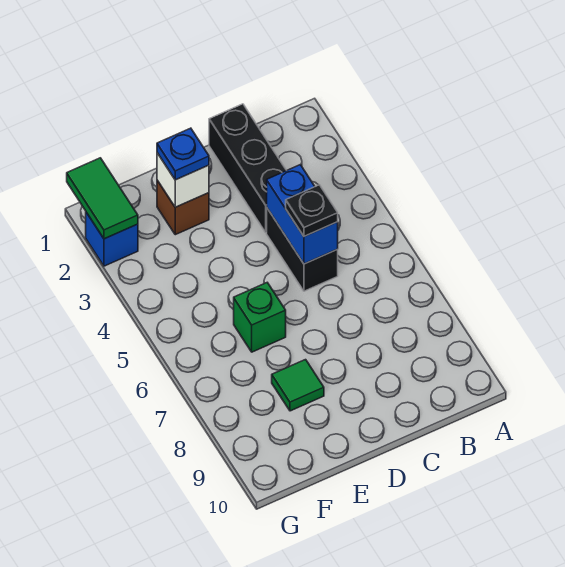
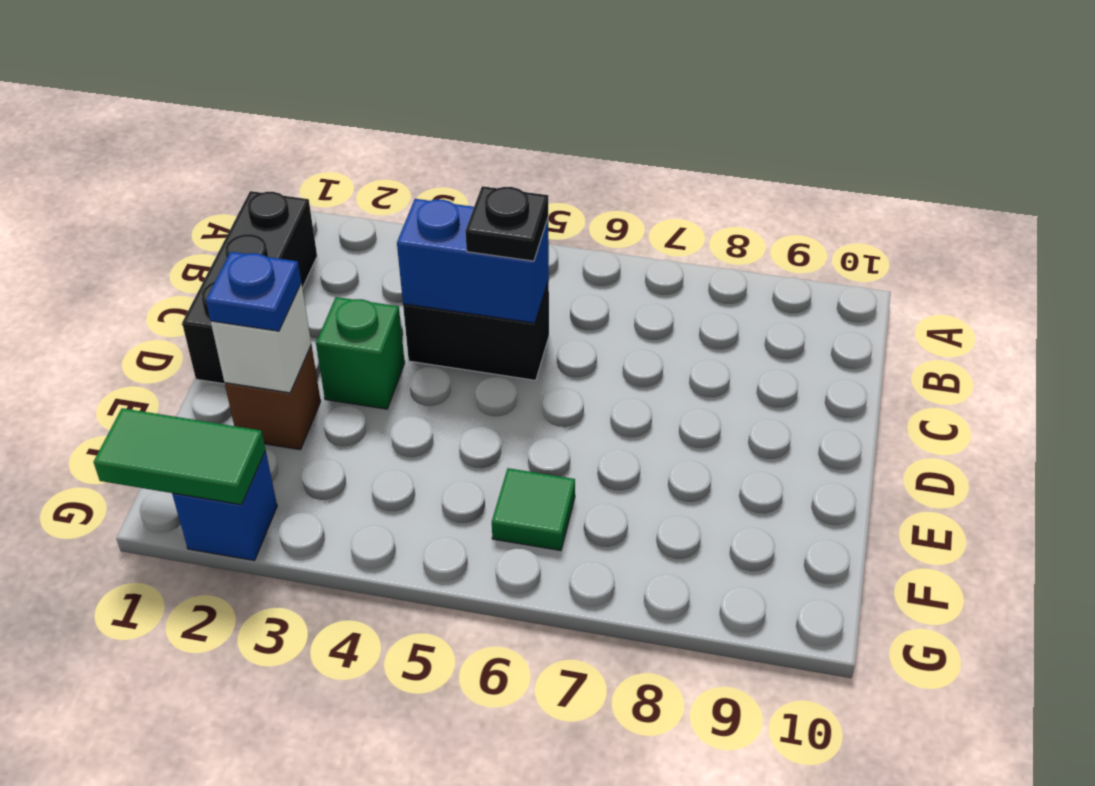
black 1x3 brick [209,104,286,232] -> black 1x3 brick turned to [182,191,317,384]
green 1x1 brick [234,283,286,352] -> green 1x1 brick moved to [316,297,405,409]
green 1x1 tile [272,360,324,411] -> green 1x1 tile moved to [492,468,575,551]

